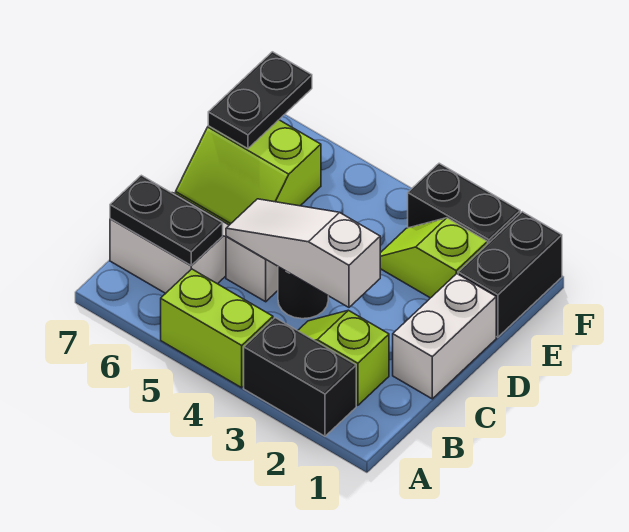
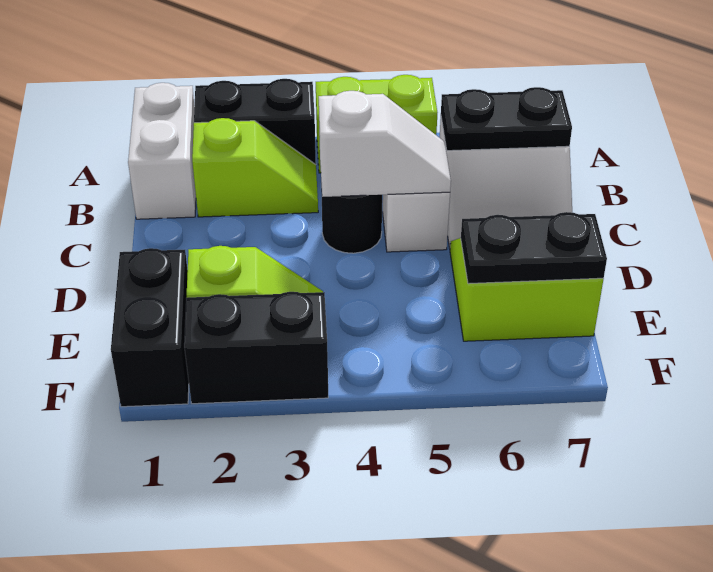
white 1x2 brick [393,274,496,399] -> white 1x2 brick moved to [128,83,196,219]
white 1x3 slope [226,199,380,307] -> white 1x2 slope [319,91,451,197]
black 1x2 plate [208,52,312,149] -> black 1x2 plate turned to [461,212,607,284]

